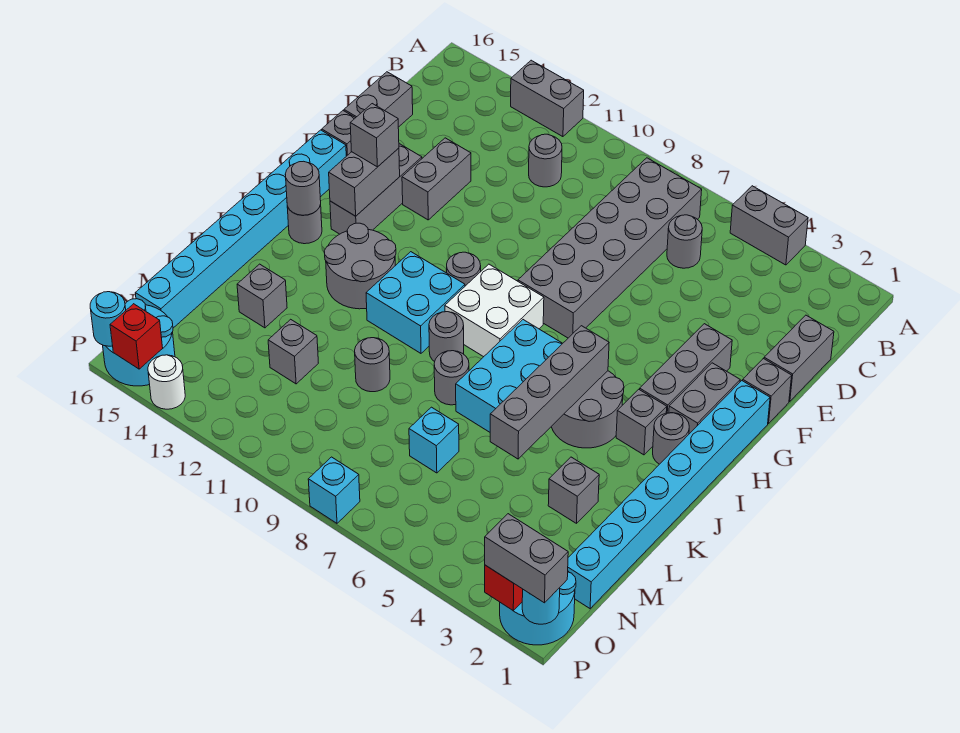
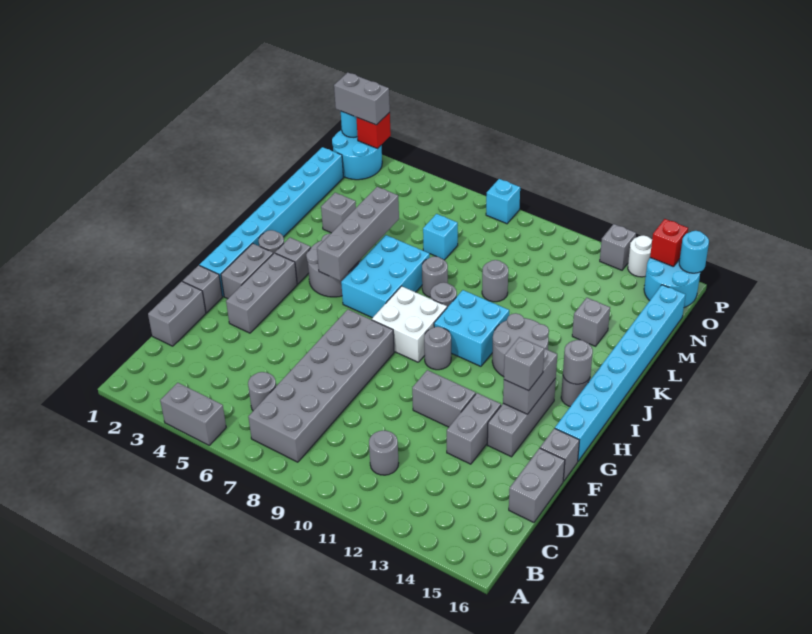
grey 1x2 brick [511,60,584,137] -> grey 1x2 brick moved to [412,370,476,427]
grey 1x1 brick [268,319,318,384] -> grey 1x1 brick moved to [600,224,636,270]

